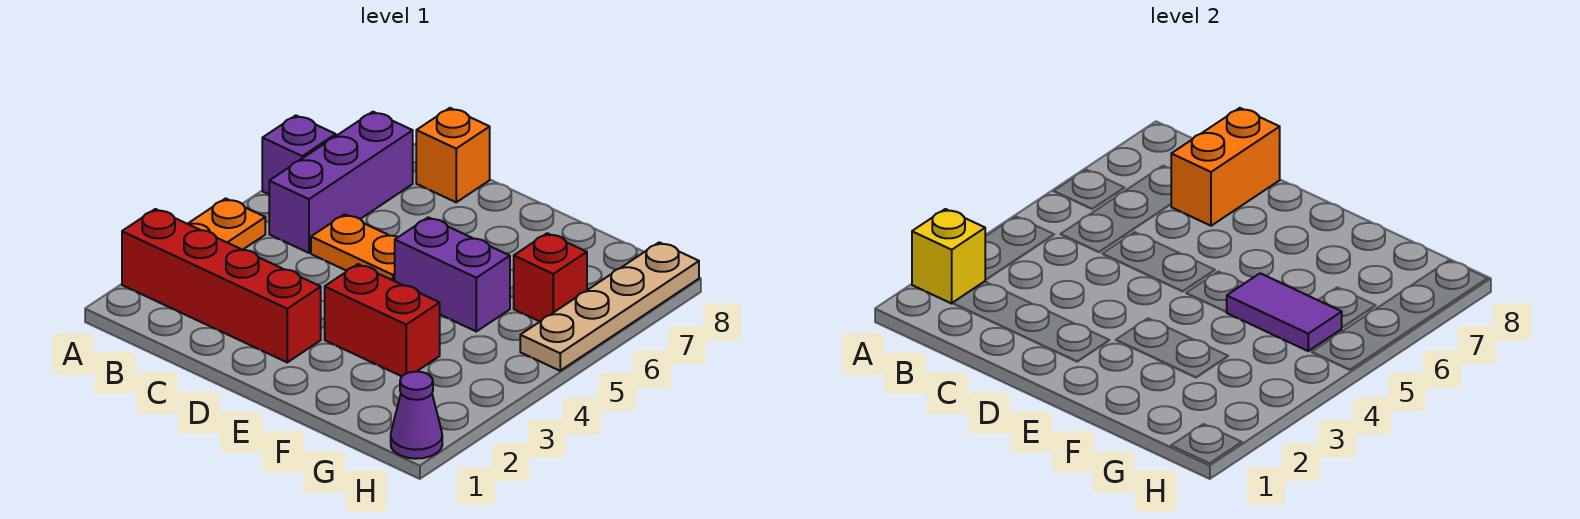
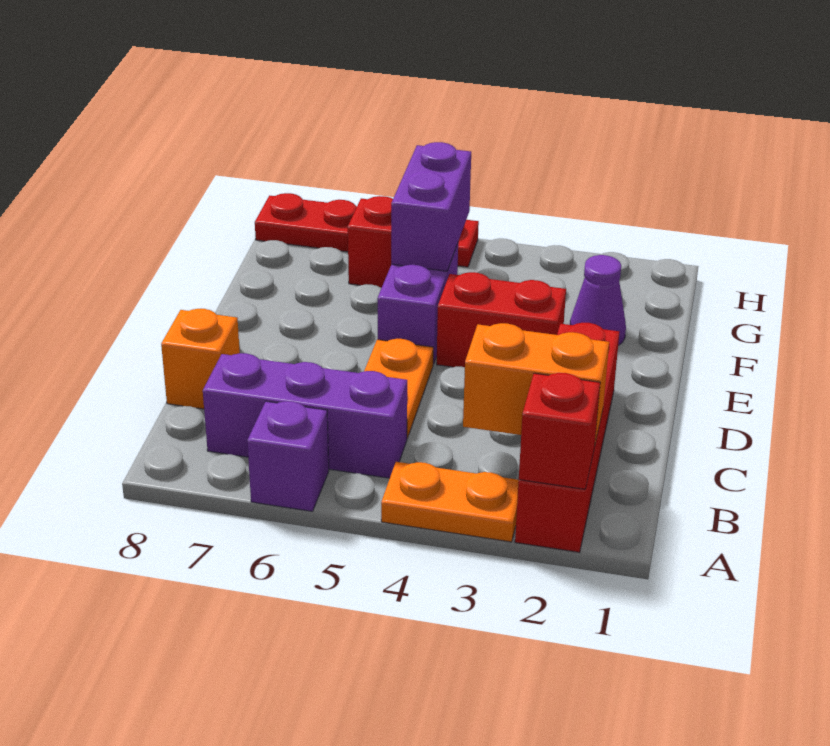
yellow 1x1 brick [912,209,985,303] -> red 1x1 brick [519,373,600,489]
orange 1x2 brick [1171,108,1280,226] -> orange 1x2 brick moved to [463,323,609,443]
red 1x2 brick [325,264,440,376] -> red 1x2 brick turned to [437,272,566,367]
purple 1x2 tile [1227,273,1342,351] -> purple 1x2 brick [391,142,471,271]
purple 1x1 cone [391,372,442,459] -> purple 1x1 cone moved to [570,255,626,346]
tan 1x4 plate [520,242,699,371] -> red 1x4 plate [255,193,479,267]

